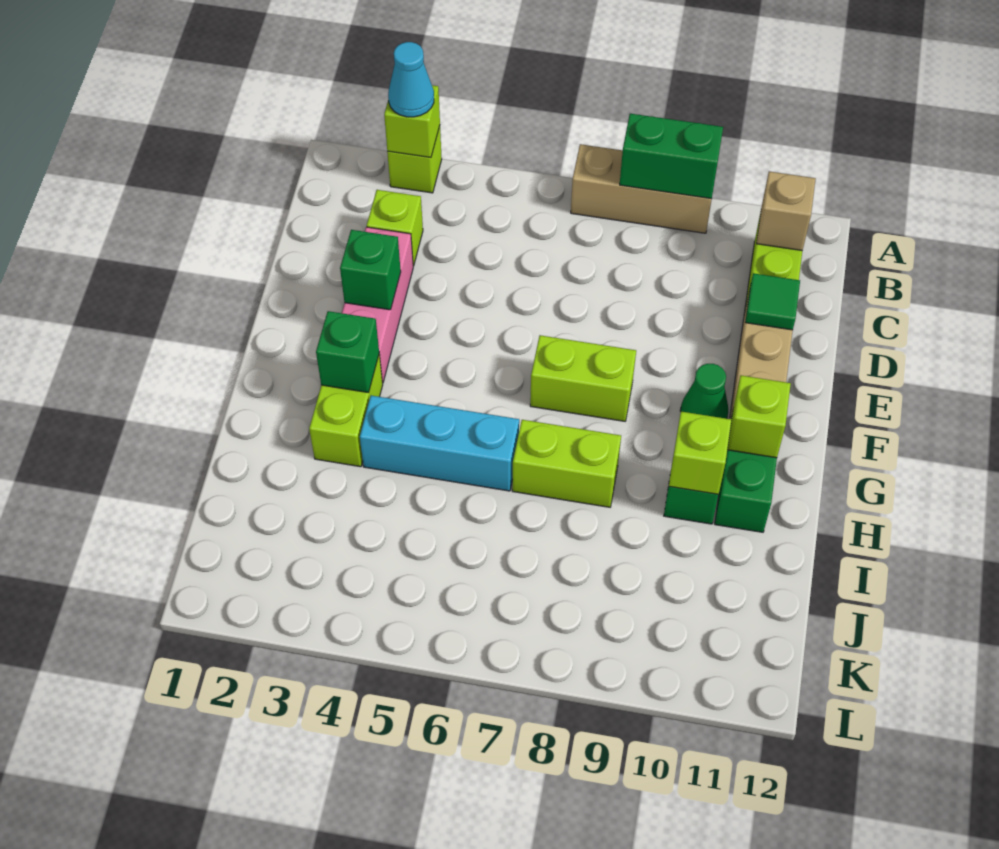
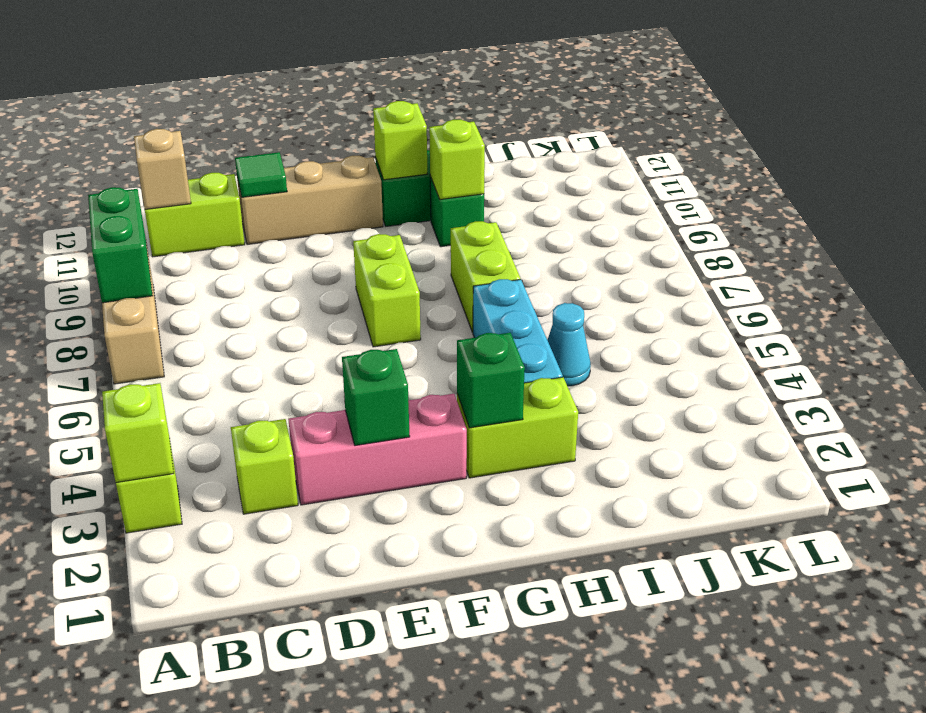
cyan 1x1 cone [388,42,434,117] -> cyan 1x1 cone moved to [548,303,591,386]
green 1x1 cone [680,364,728,419] -> none

